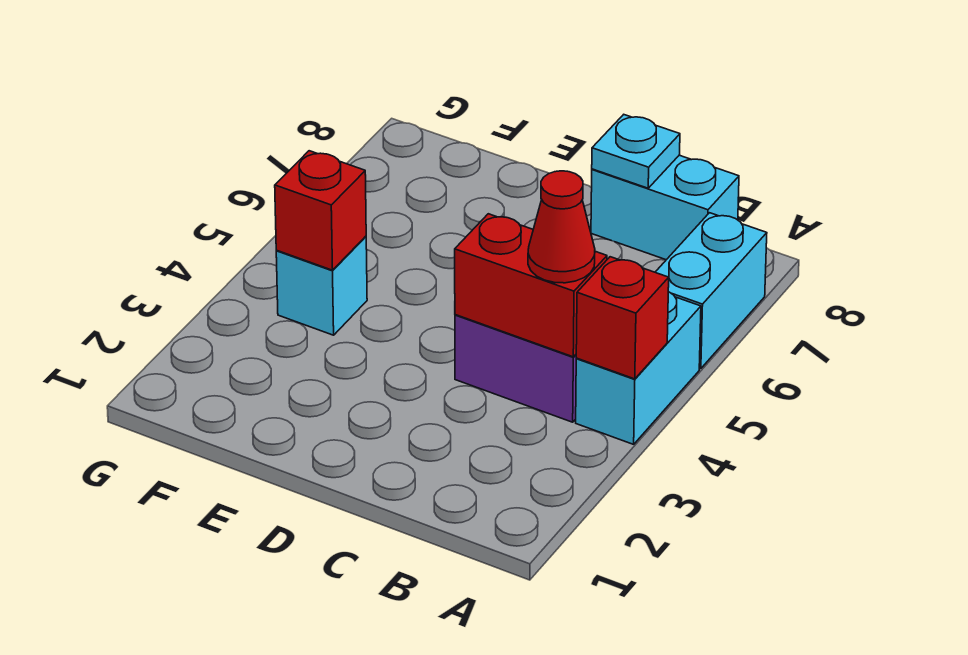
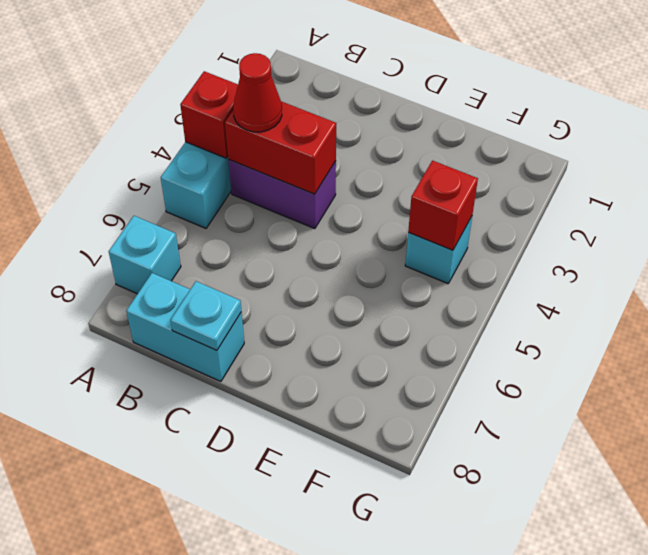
cyan 1x2 brick [655,213,767,369] -> cyan 1x1 brick [109,216,181,294]

